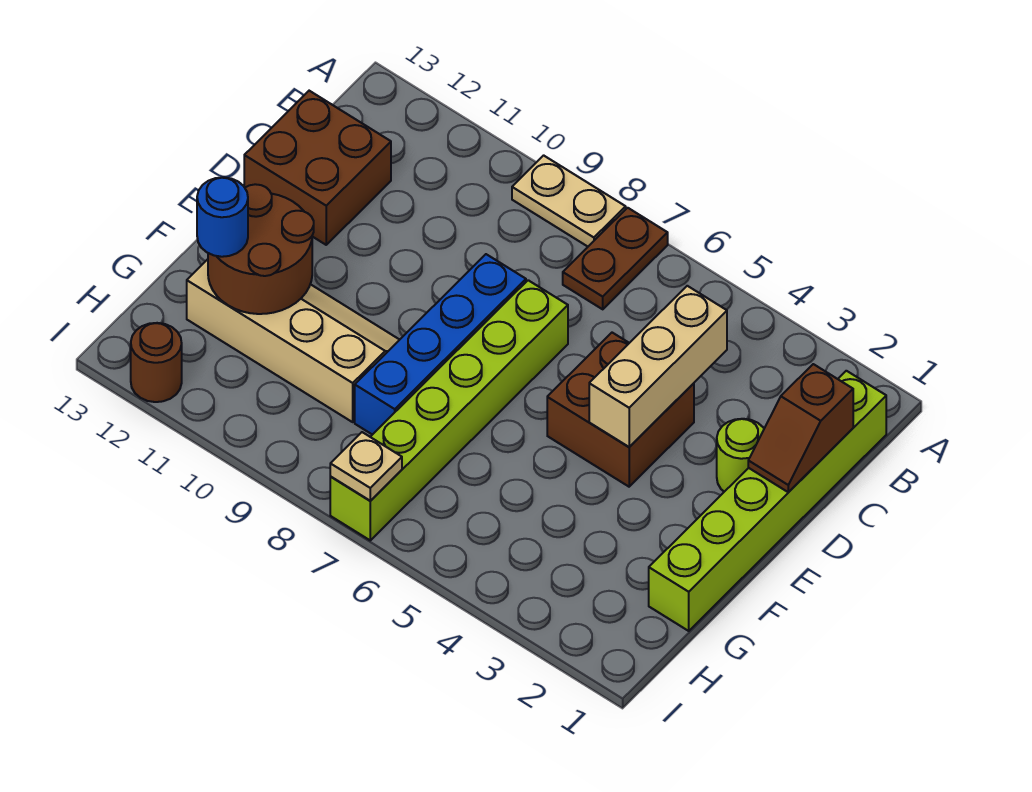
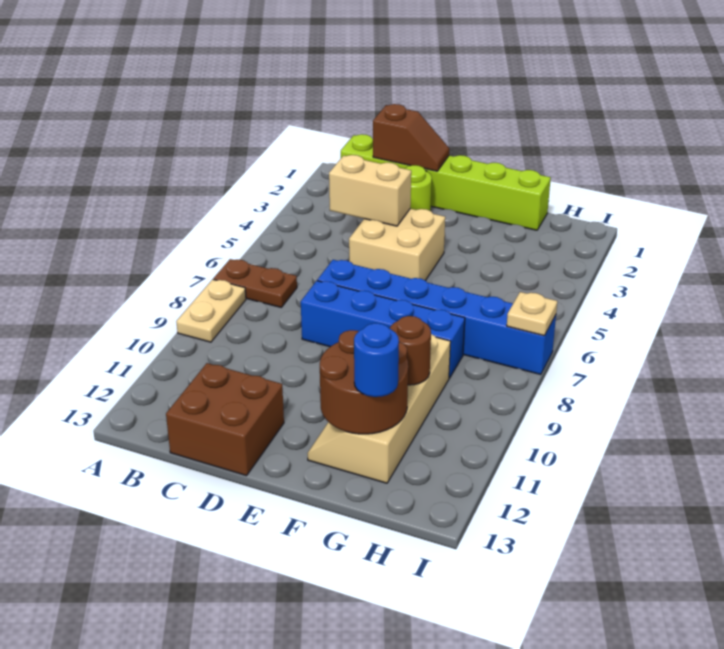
tan 1x3 brick [589,286,727,447] -> tan 1x2 brick [329,155,411,226]
brown 2x2 brick [547,333,694,487] -> tan 2x2 brick [349,209,445,281]
lime 1x6 brick [330,280,568,540] -> blue 1x6 brick [317,260,556,375]
brown 1x1 round brick [131,323,182,402] -> brown 1x1 round brick moved to [390,316,431,385]

